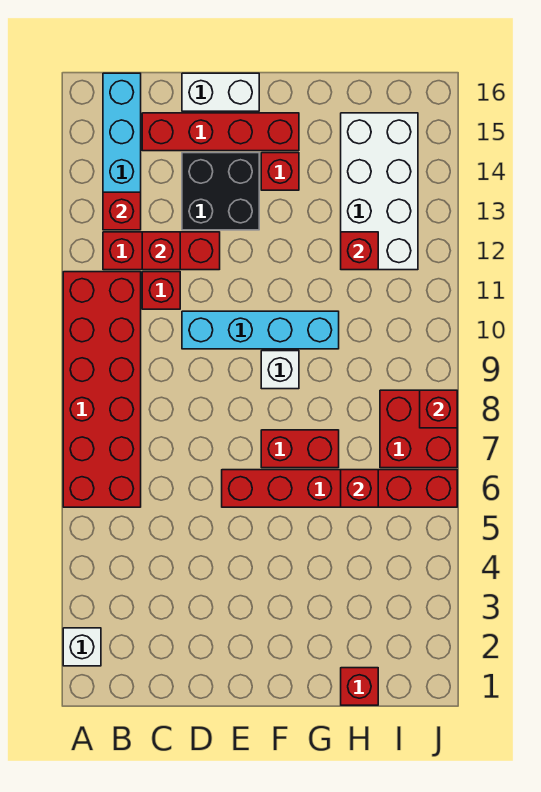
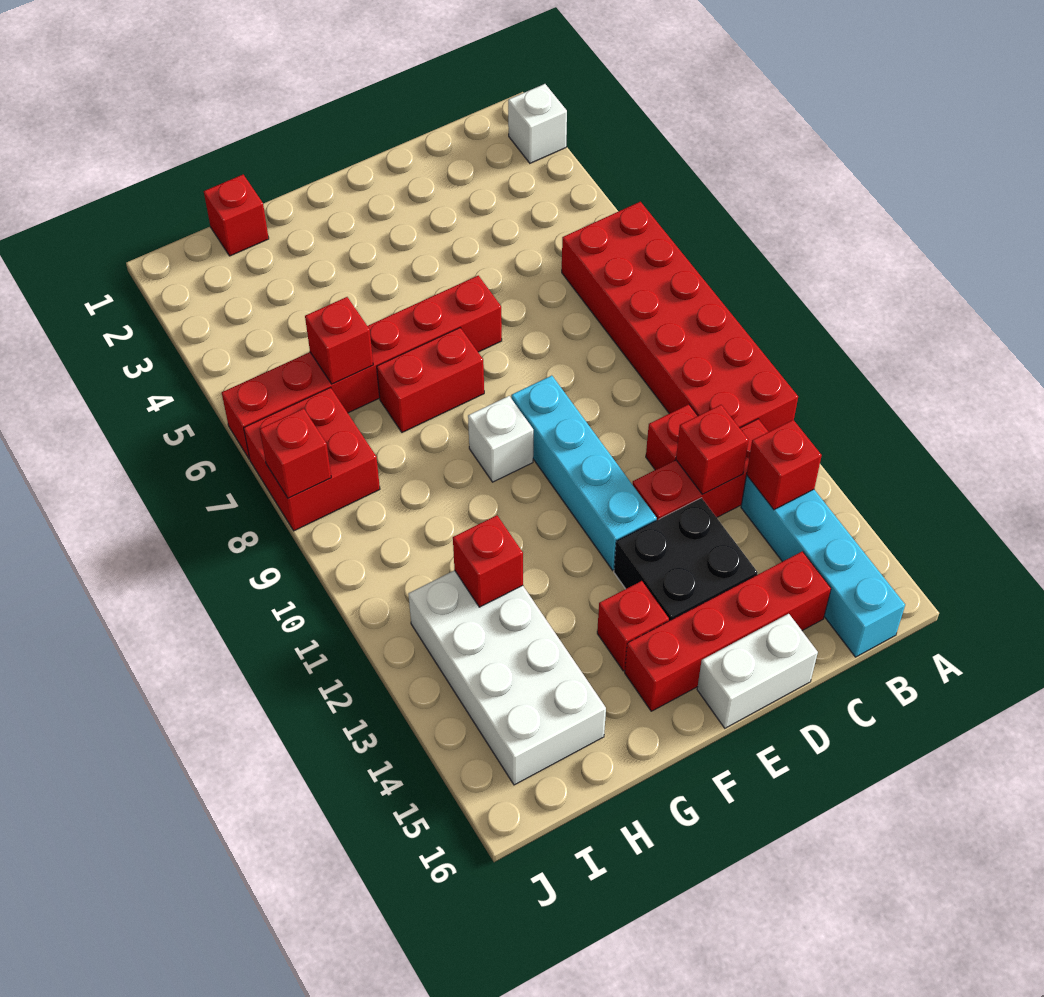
cyan 1x4 brick [182,311,339,349] -> cyan 1x4 brick turned to [511,376,657,570]

